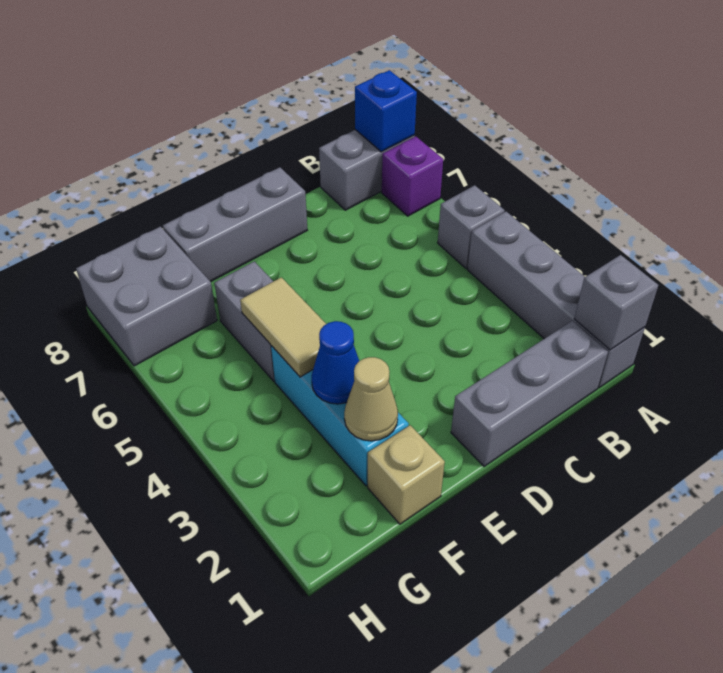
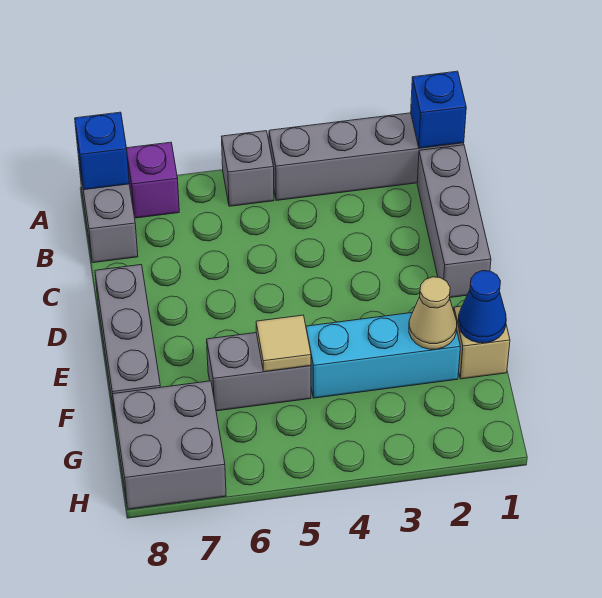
grey 1x1 brick [574,255,658,350] -> blue 1x1 brick [411,71,466,148]
blue 1x1 cone [312,321,359,404] -> blue 1x1 cone moved to [458,271,506,343]
tan 1x2 tile [240,277,326,377] -> tan 1x1 tile [256,315,311,372]

